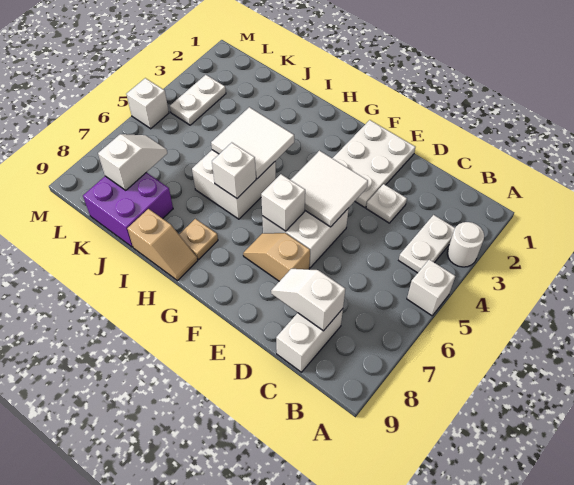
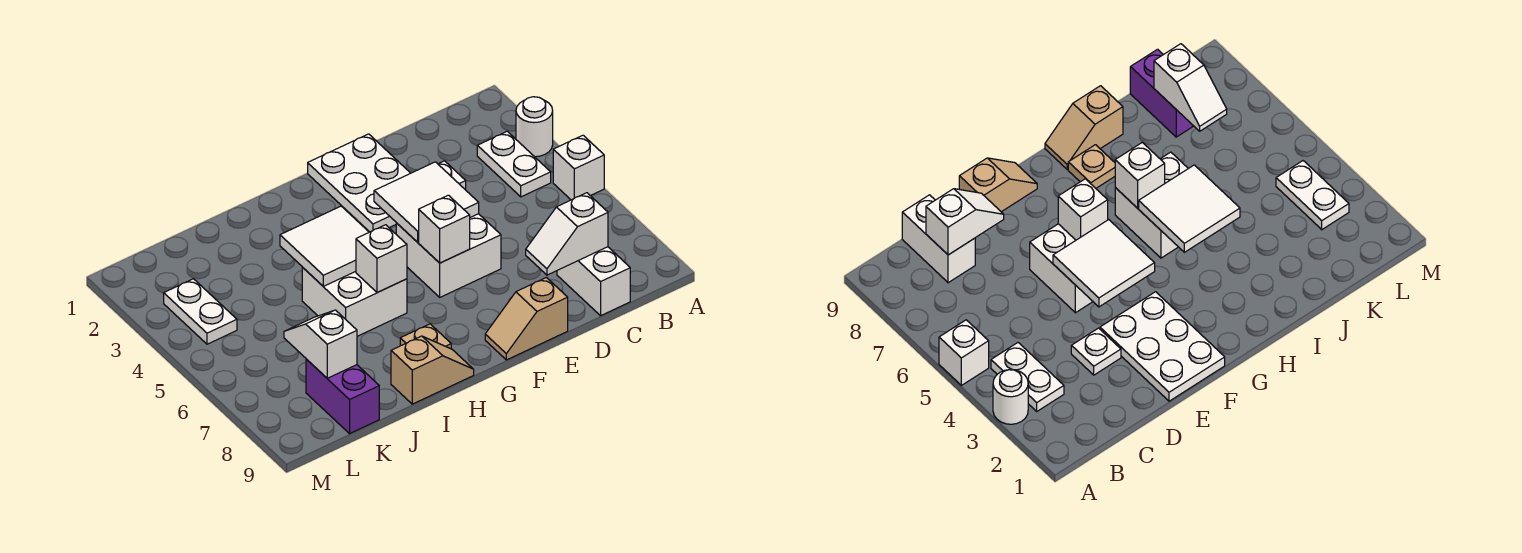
tan 1x2 slope [243,233,310,281] -> tan 1x2 slope moved to [485,278,568,360]
purple 2x2 brick [83,172,173,247] -> purple 1x2 brick [306,359,379,434]
white 1x1 brick [126,78,169,129] -> none

